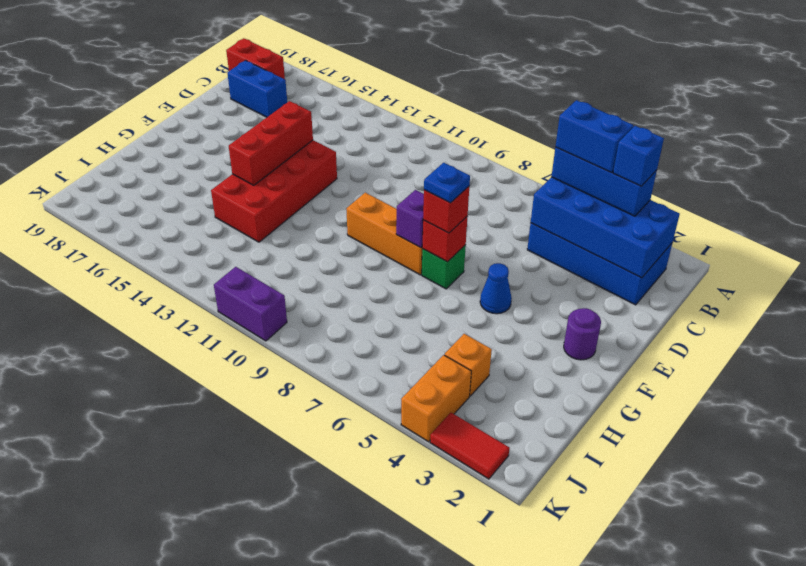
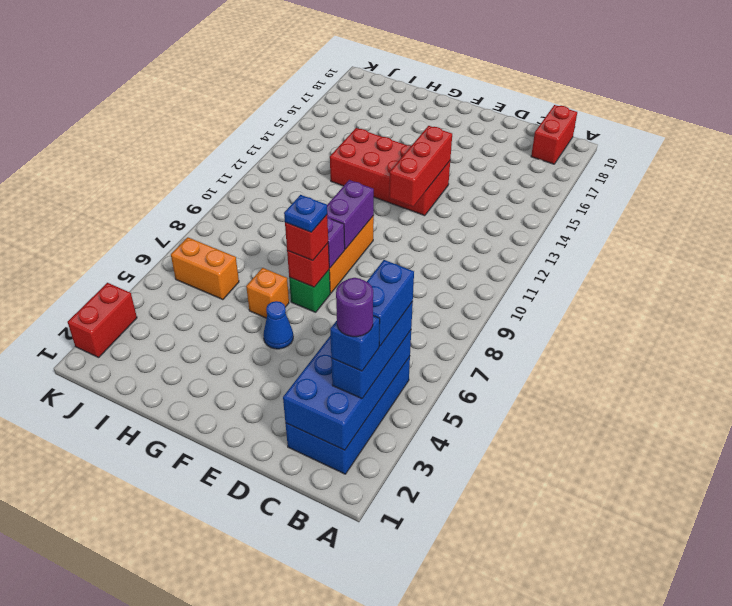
blue 1x2 brick [227,60,287,117] -> none
red 1x3 brick [229,101,313,185] -> red 1x3 brick turned to [389,126,452,207]
purple 1x1 round brick [564,308,601,360] -> purple 1x1 round brick moved to [336,278,373,337]
orange 1x1 brick [445,334,492,396] -> orange 1x1 brick moved to [246,268,289,318]
orange 1x2 brick [401,355,471,442] -> orange 1x2 brick moved to [171,237,239,300]
red 1x2 tile [430,413,510,479] -> red 1x2 brick [68,283,137,358]
purple 1x2 brick [214,267,287,341] -> purple 1x2 brick moved to [327,180,374,249]

